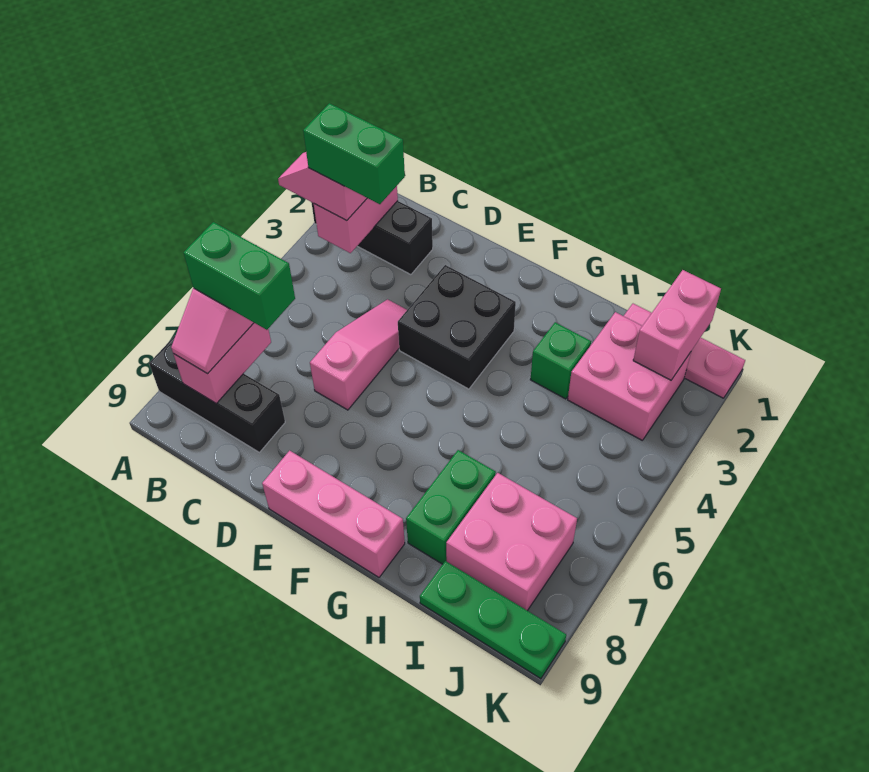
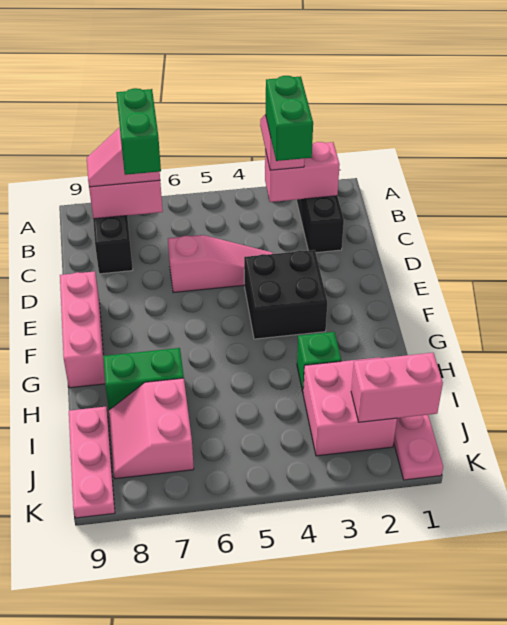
pink 2x2 brick [446,473,577,611] -> pink 2x2 slope [109,378,194,479]
green 1x3 plate [420,561,566,679] -> pink 1x3 plate [69,407,115,518]

